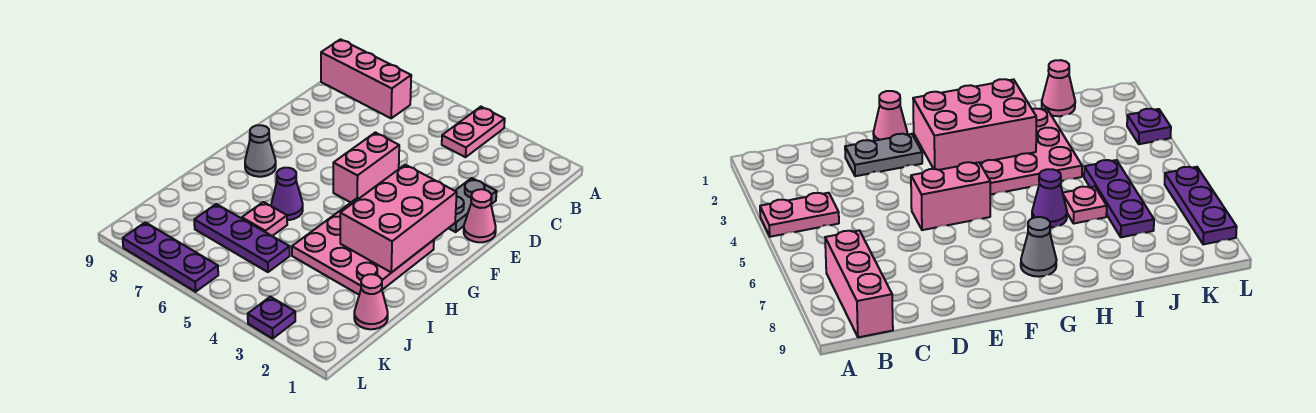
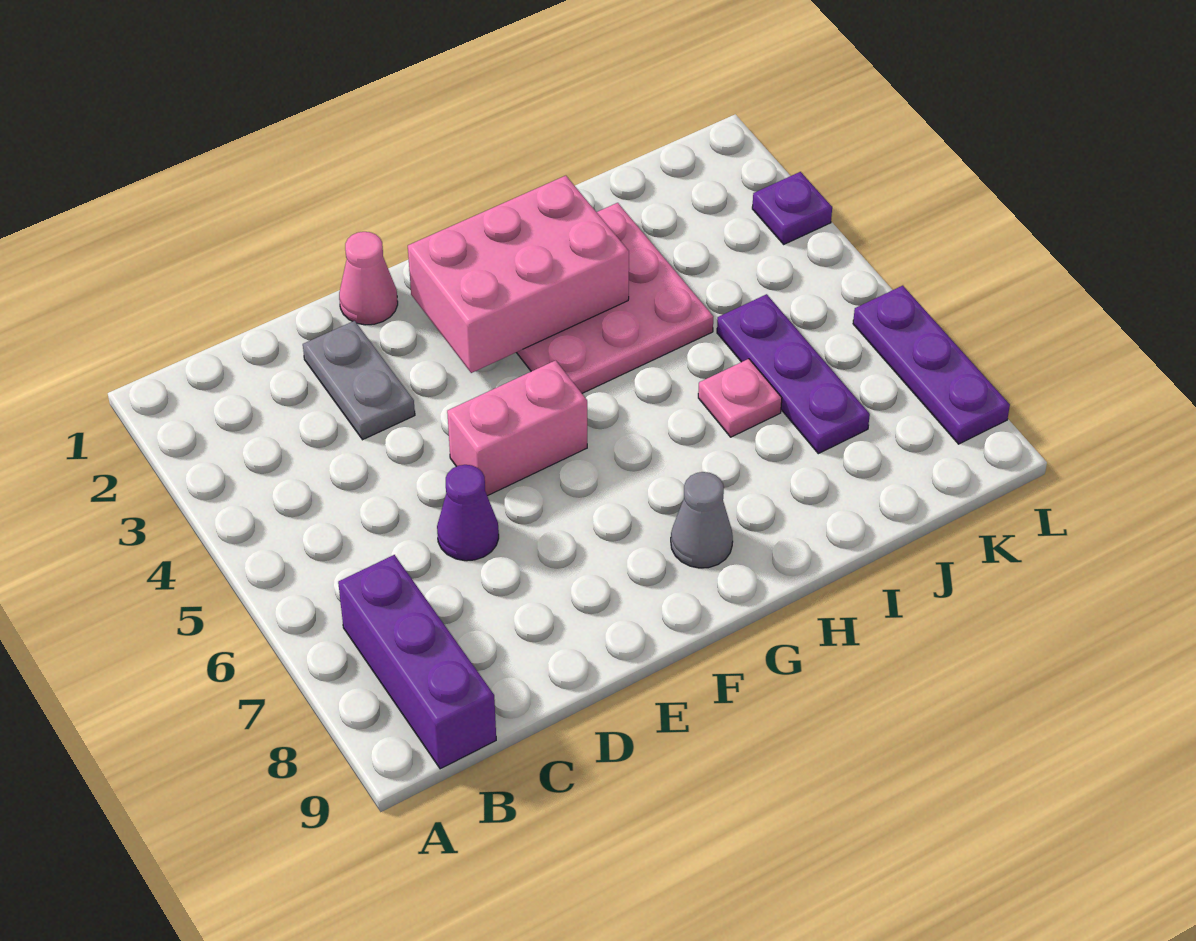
pink 1x2 plate [442,107,505,157] -> none
pink 1x3 brick [321,39,411,118] -> purple 1x3 brick [338,555,496,769]
grey 1x2 plate [449,178,497,232] -> grey 1x2 plate turned to [303,321,415,440]
purple 1x1 cone [271,168,303,220] -> purple 1x1 cone moved to [437,465,499,561]
pink 1x1 cone [354,274,388,329] -> none

